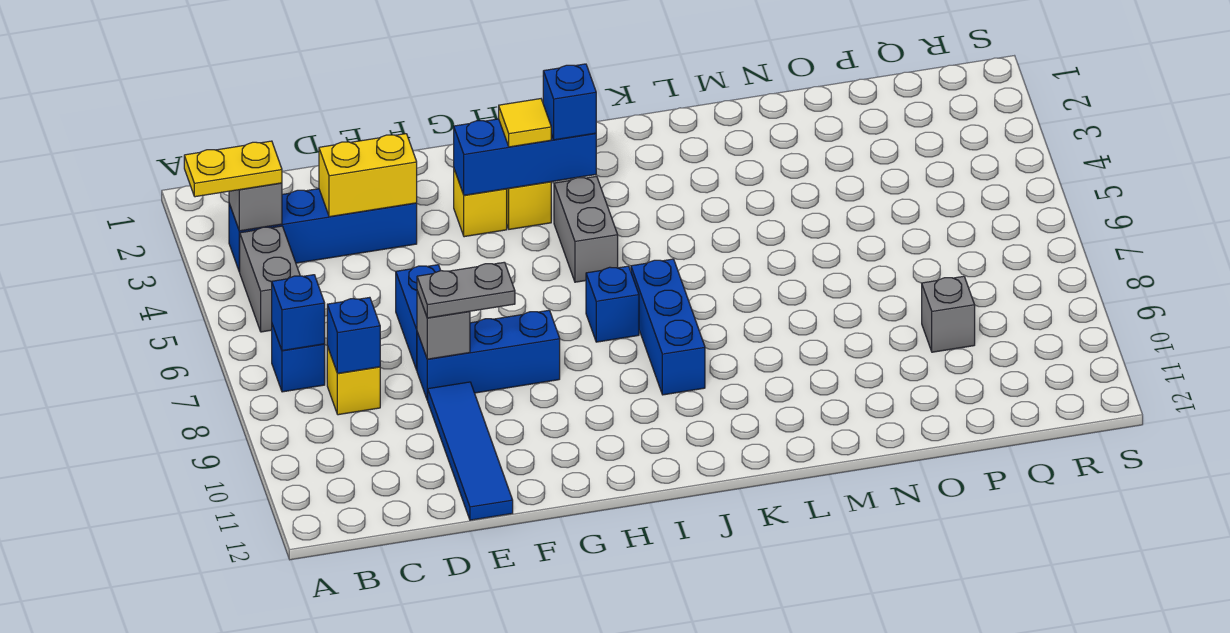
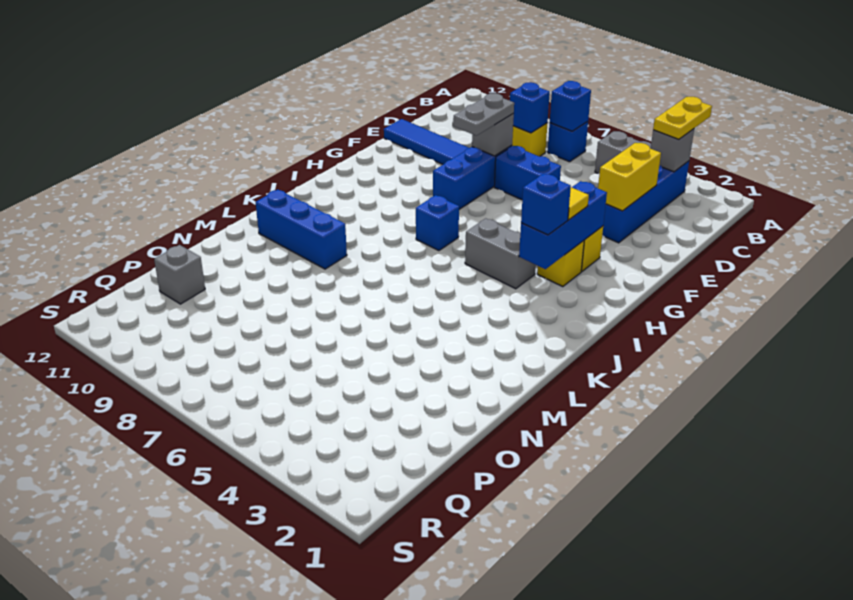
blue 1x3 brick [631,259,705,395] -> blue 1x3 brick moved to [256,189,347,269]
grey 1x1 brick [922,276,975,352] -> grey 1x1 brick moved to [154,245,205,304]

